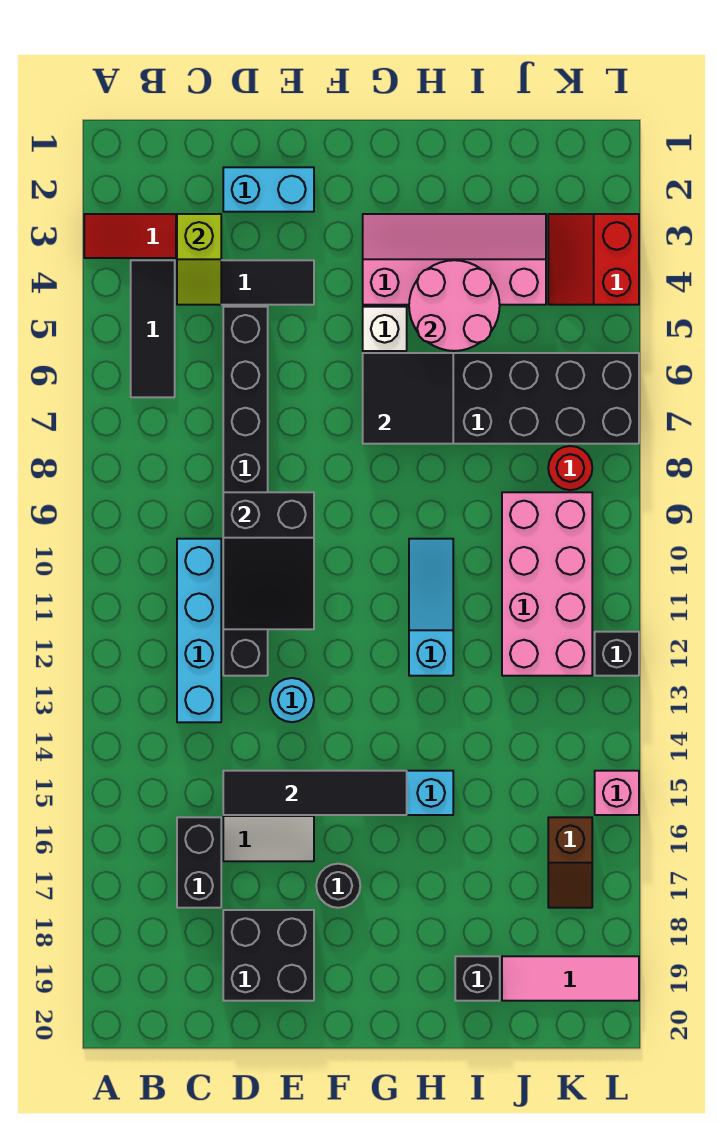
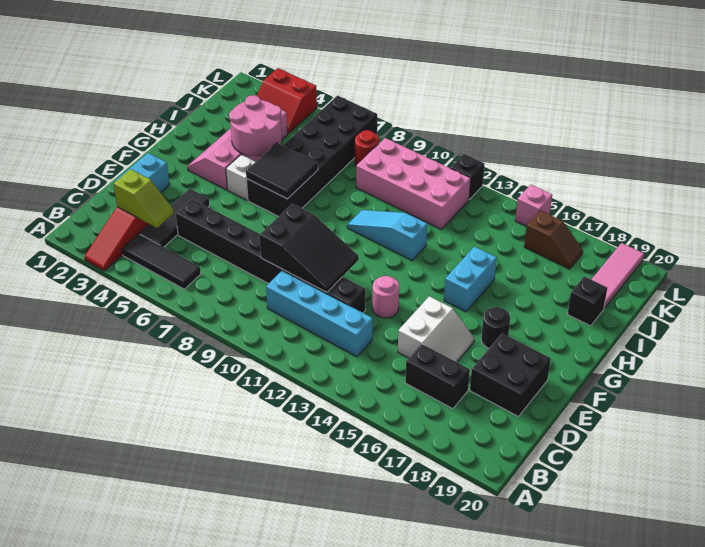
black 1x4 tile [223,771,407,815] -> none
cyan 1x1 round brick [270,678,314,722] -> pink 1x1 round brick [372,276,399,318]

